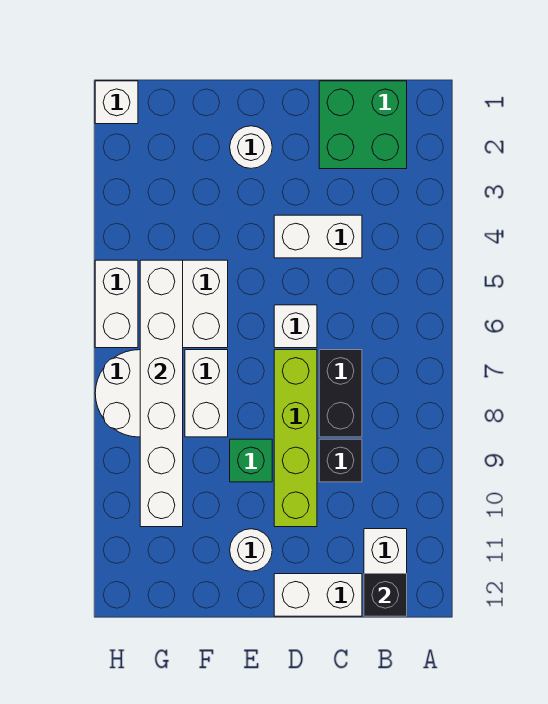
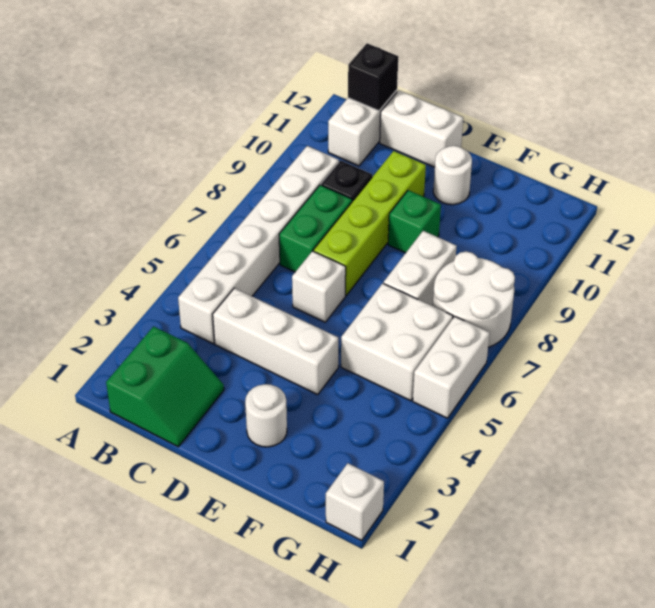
green 2x2 brick [319,81,407,169] -> green 2x2 slope [106,326,224,447]
white 1x2 brick [274,215,362,258] -> white 1x3 brick [213,288,338,395]
black 1x2 brick [319,350,362,437] -> green 1x2 brick [279,185,352,272]
white 1x6 brick [140,260,183,527] -> white 1x6 brick moved to [178,146,339,344]

